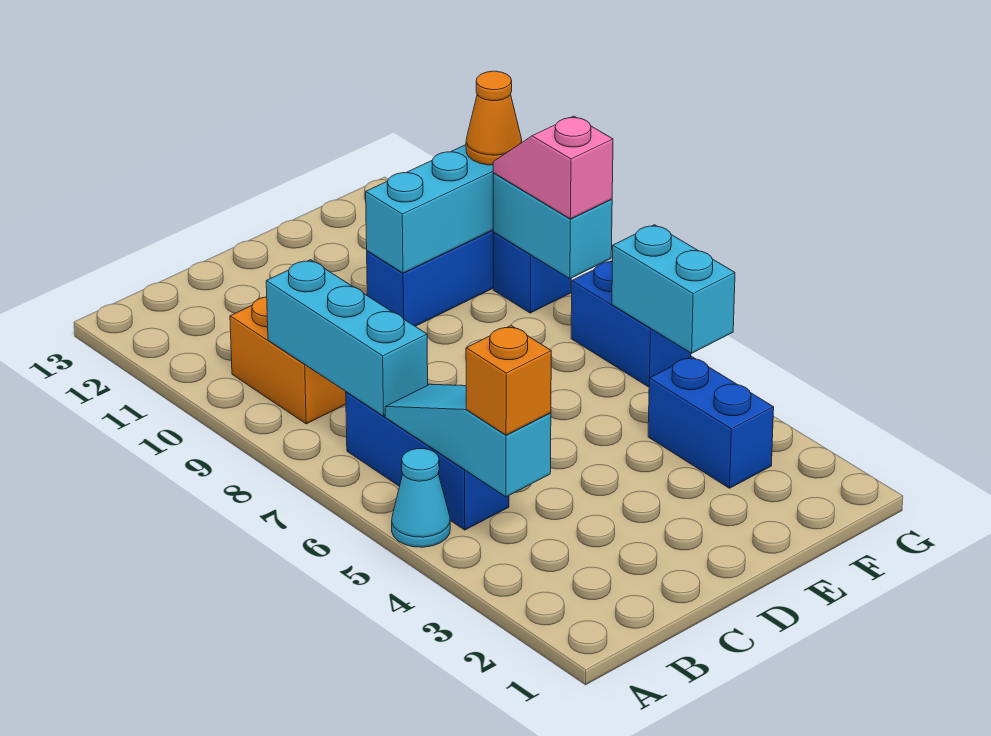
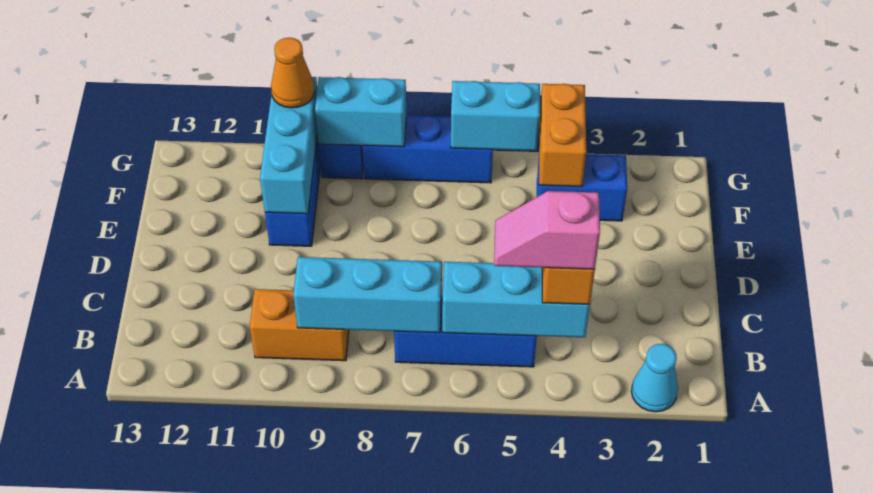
cyan 1x1 cone [392,449,450,547] -> cyan 1x1 cone moved to [631,344,678,412]
cyan 1x3 slope [385,384,551,497] -> cyan 1x3 brick [442,262,590,337]
none -> orange 1x2 brick [539,84,586,187]
blue 1x2 brick [571,261,691,387] -> blue 1x3 brick [362,115,493,183]
pink 1x2 slope [493,116,613,219] -> pink 1x2 slope moved to [494,191,600,269]

